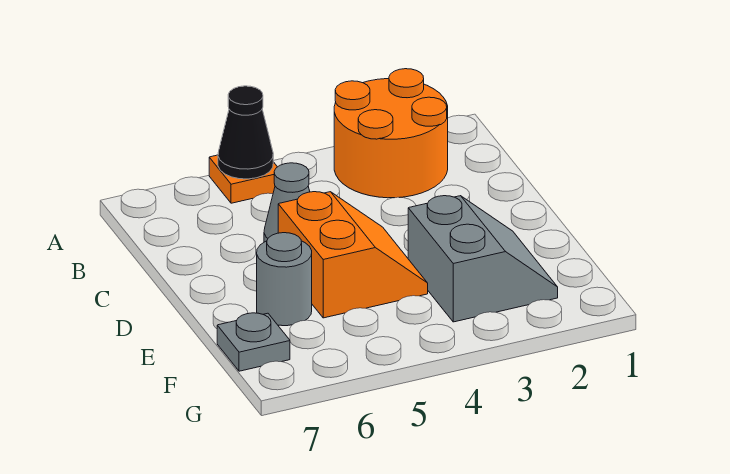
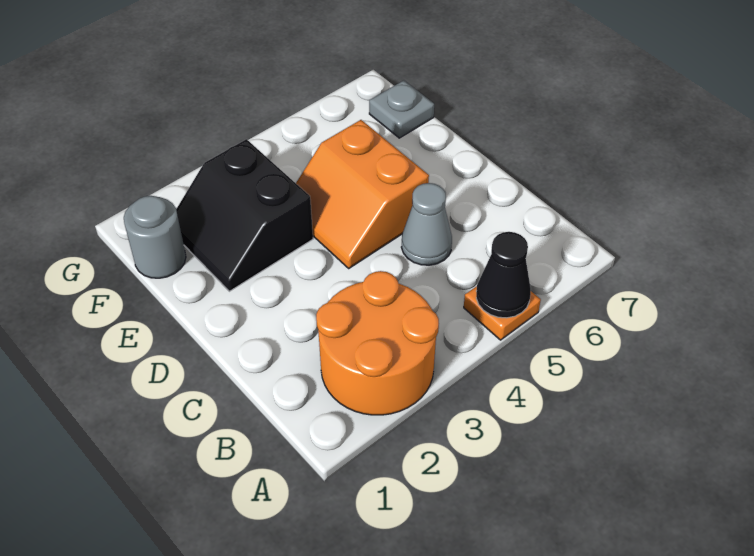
grey 2x2 slope [408,196,558,322] -> black 2x2 slope [176,139,313,291]
grey 1x1 round brick [257,233,312,326] -> grey 1x1 round brick moved to [124,196,186,278]

